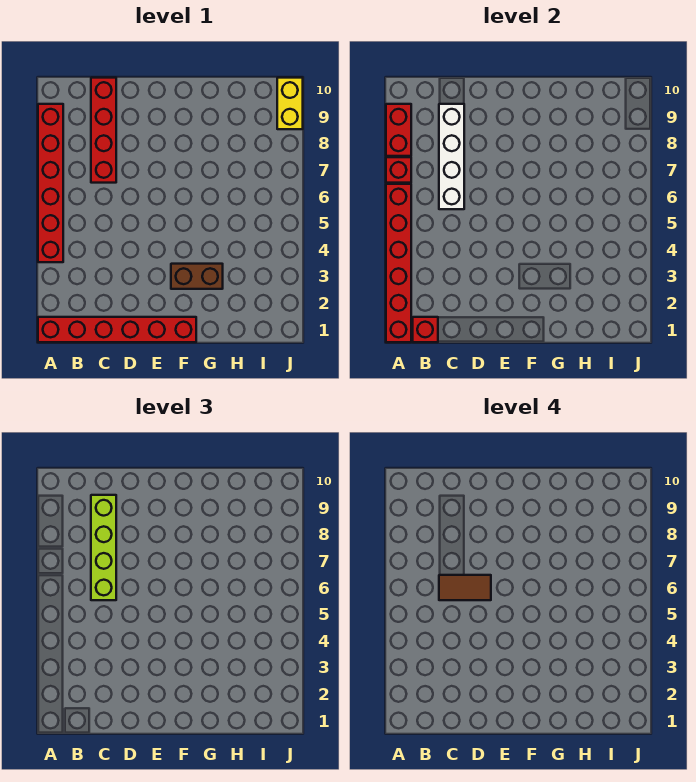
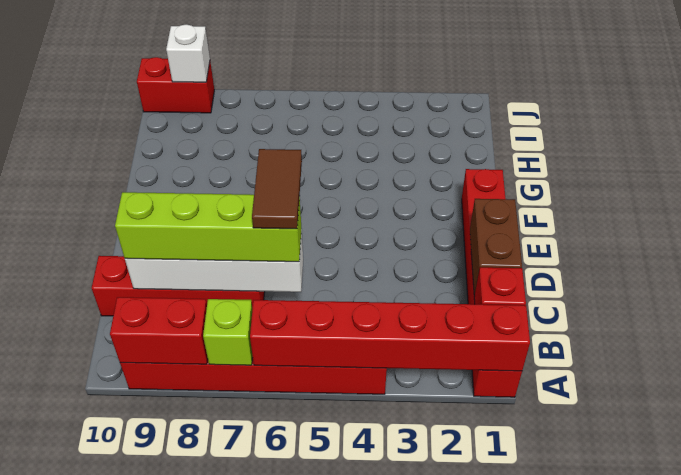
red 1x1 brick [386,157,411,183] -> lime 1x1 brick [203,299,253,365]
brown 1x2 brick [171,264,223,289] -> brown 1x2 brick moved to [470,199,522,295]
yellow 1x2 brick [277,78,303,129] -> red 1x2 brick [137,57,214,113]
none -> white 1x1 brick [166,24,210,82]

